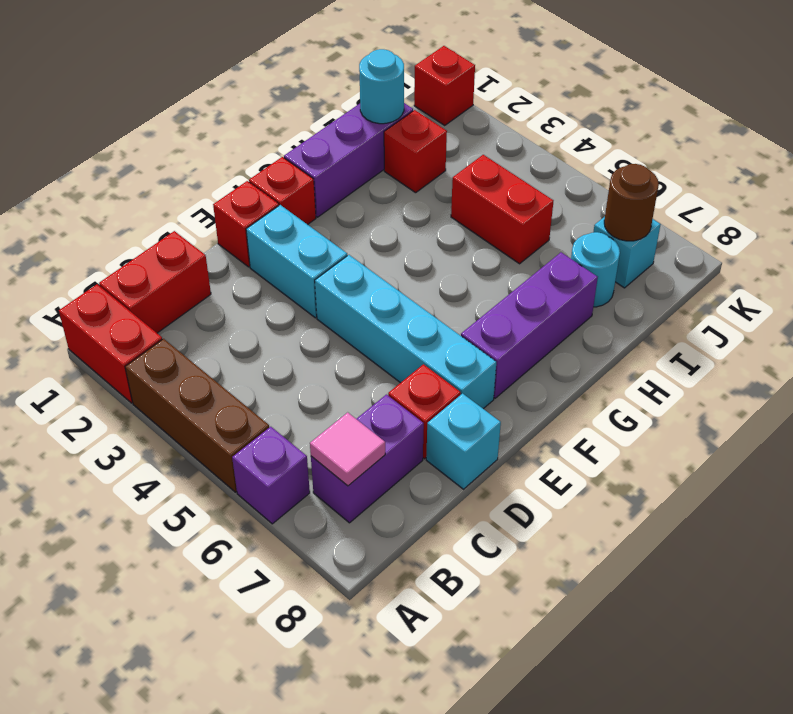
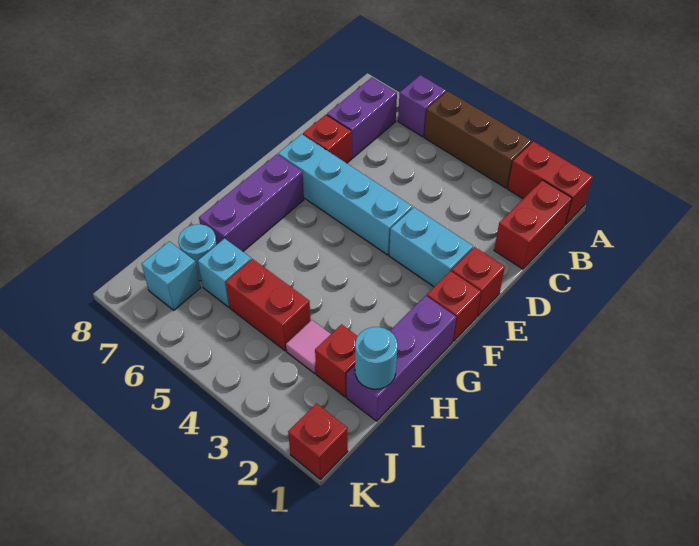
pink 1x1 tile [310,412,385,486] -> pink 1x1 tile moved to [286,320,331,374]
cyan 1x1 brick [426,393,501,489] -> cyan 1x1 brick moved to [198,238,251,307]
brown 1x1 round brick [604,164,659,241] -> none

